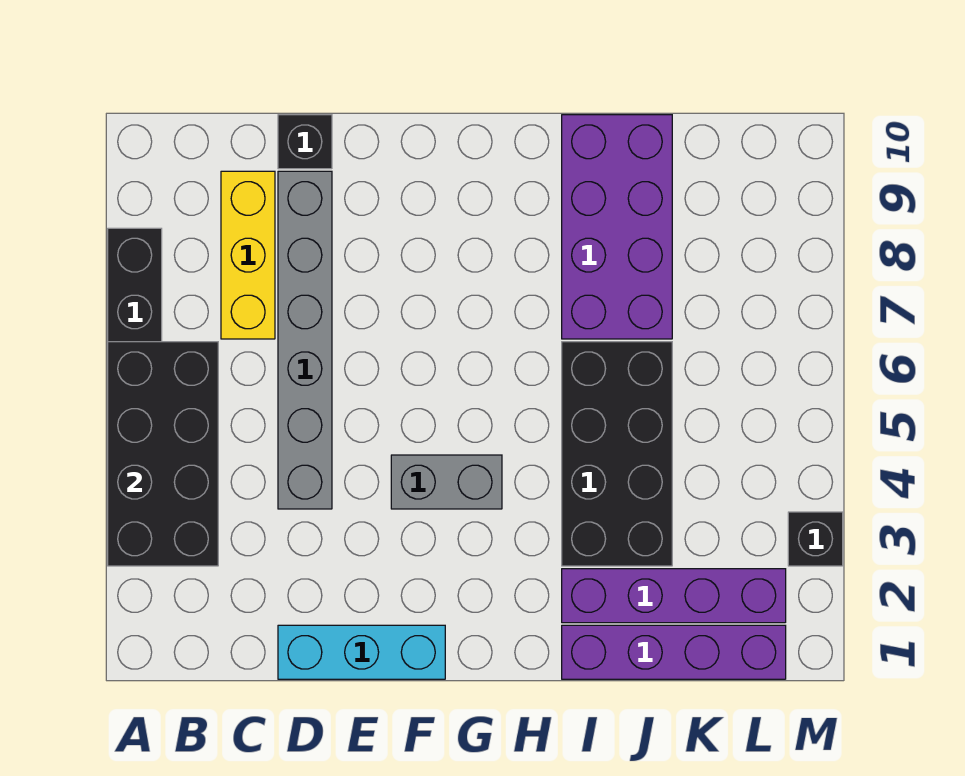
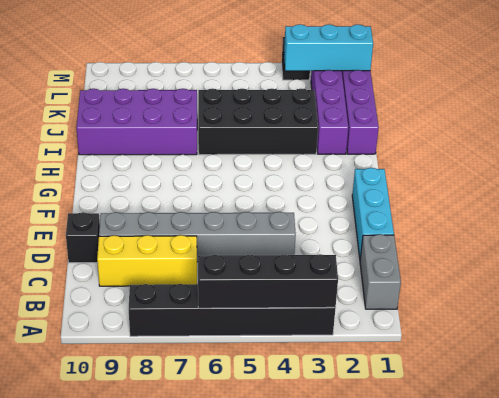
black 2x4 brick [108,342,218,566] -> black 1x4 brick [198,254,338,308]
grey 1x2 brick [391,455,502,509] -> grey 1x2 brick moved to [360,234,401,309]
none -> cyan 1x3 brick [284,24,373,71]

